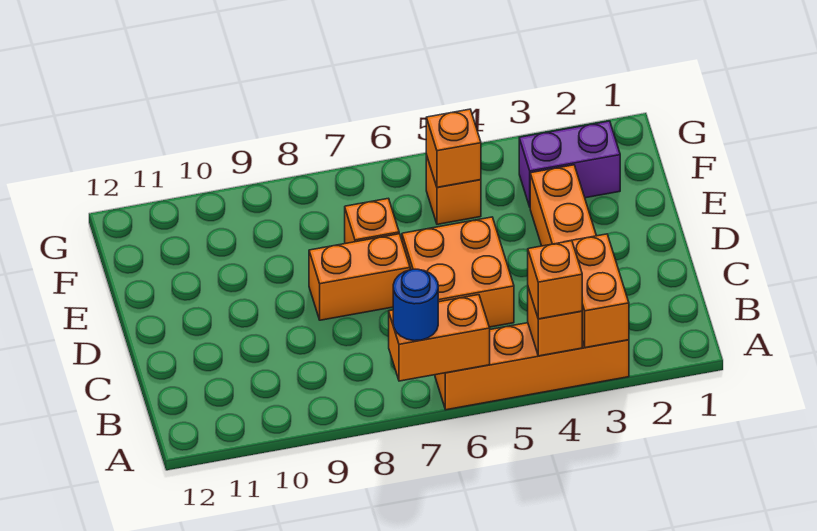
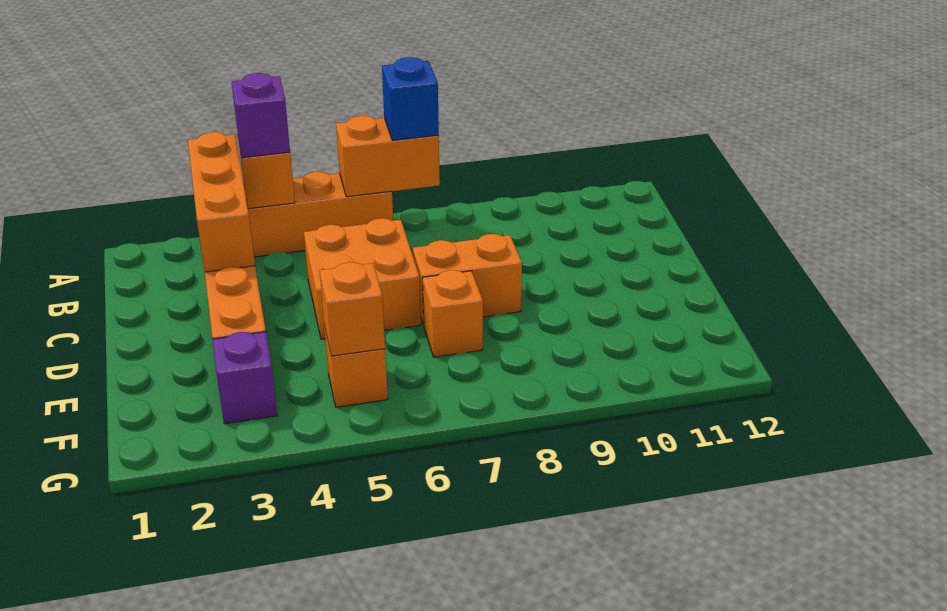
orange 1x2 brick [566,234,629,348] -> orange 1x3 brick [188,132,255,272]
orange 1x1 brick [528,241,582,319] -> purple 1x1 brick [231,73,290,158]
blue 1x1 round brick [393,269,438,341] -> blue 1x1 brick [382,57,439,140]
purple 1x2 brick [519,121,620,207] -> purple 1x1 brick [212,332,277,424]

